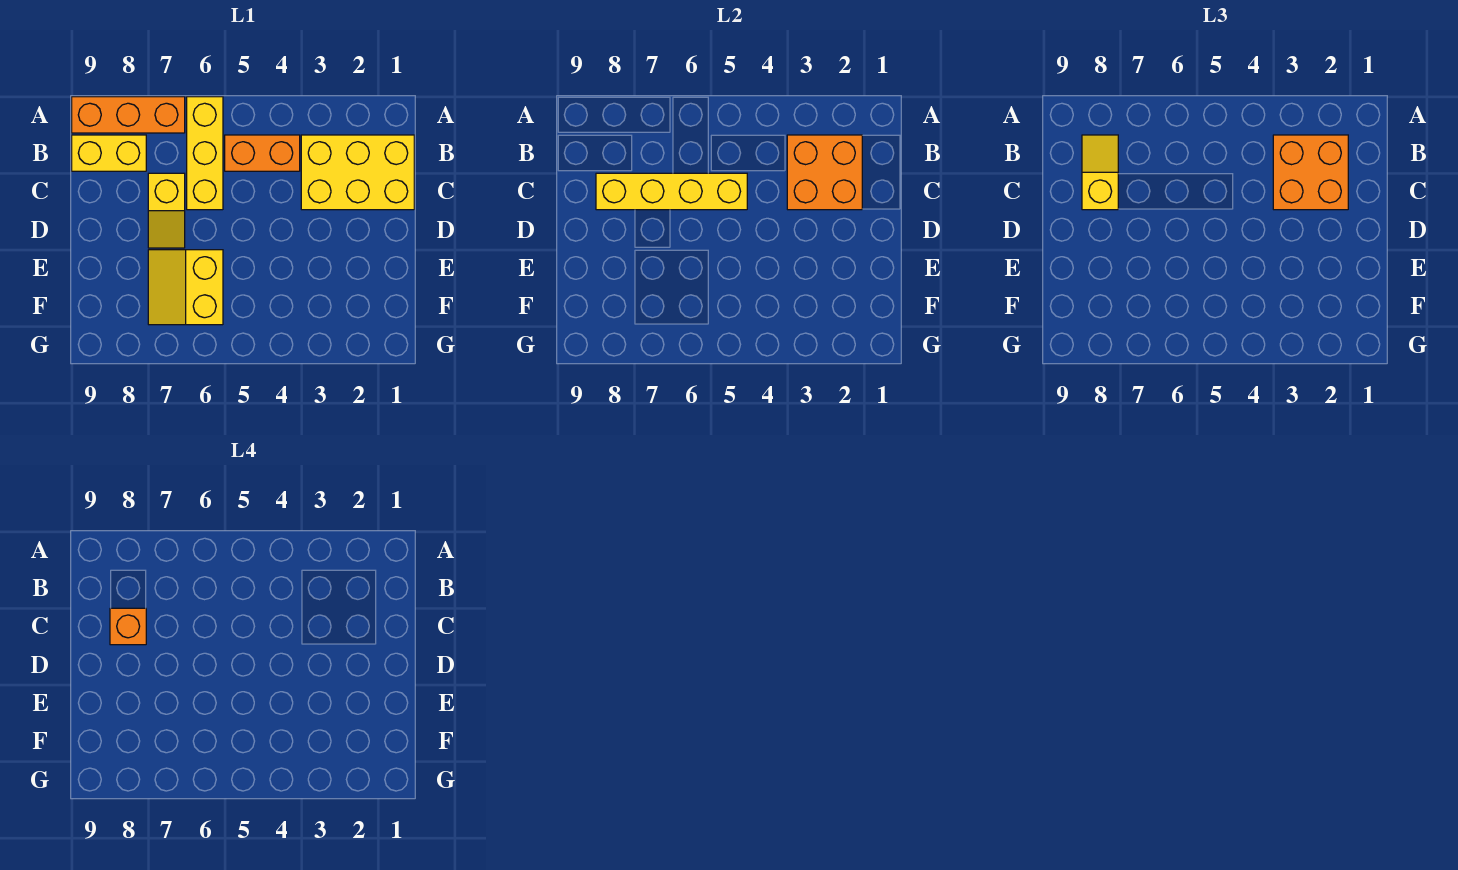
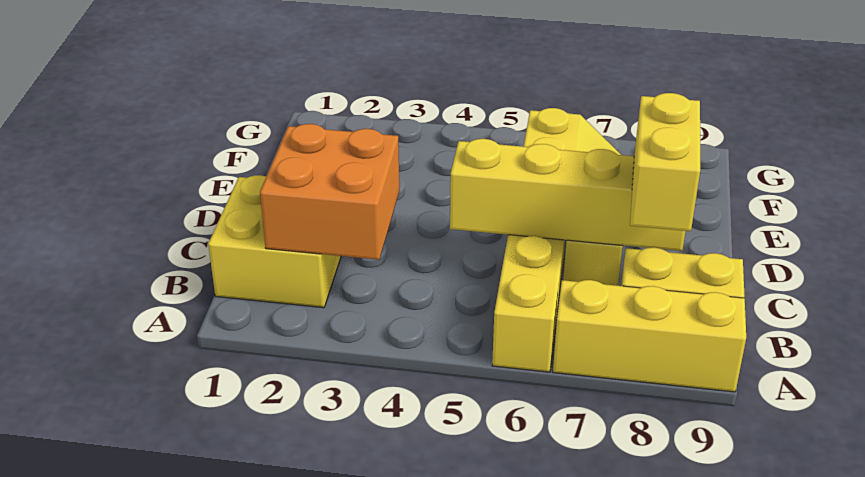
orange 1x3 brick [72,97,185,133] -> yellow 1x3 brick [553,280,746,392]
yellow 2x3 brick [301,135,414,210] -> yellow 2x2 brick [208,175,341,308]
orange 2x2 brick [1273,135,1348,210] -> none
orange 1x2 brick [225,135,300,171] -> none
yellow 1x2 slope [1082,135,1118,210] -> yellow 1x2 brick [630,93,700,231]
orange 1x1 brick [110,608,146,645] -> none

